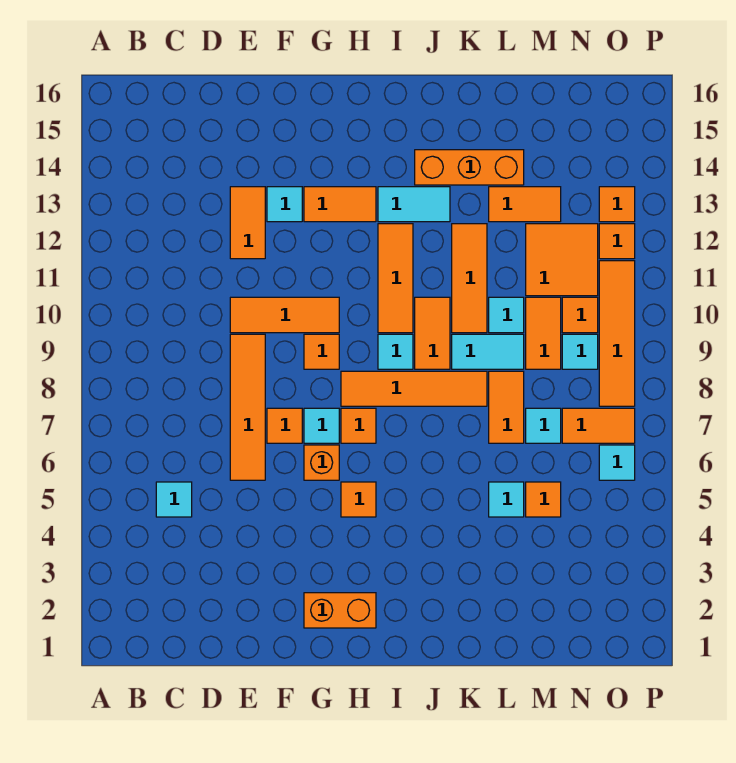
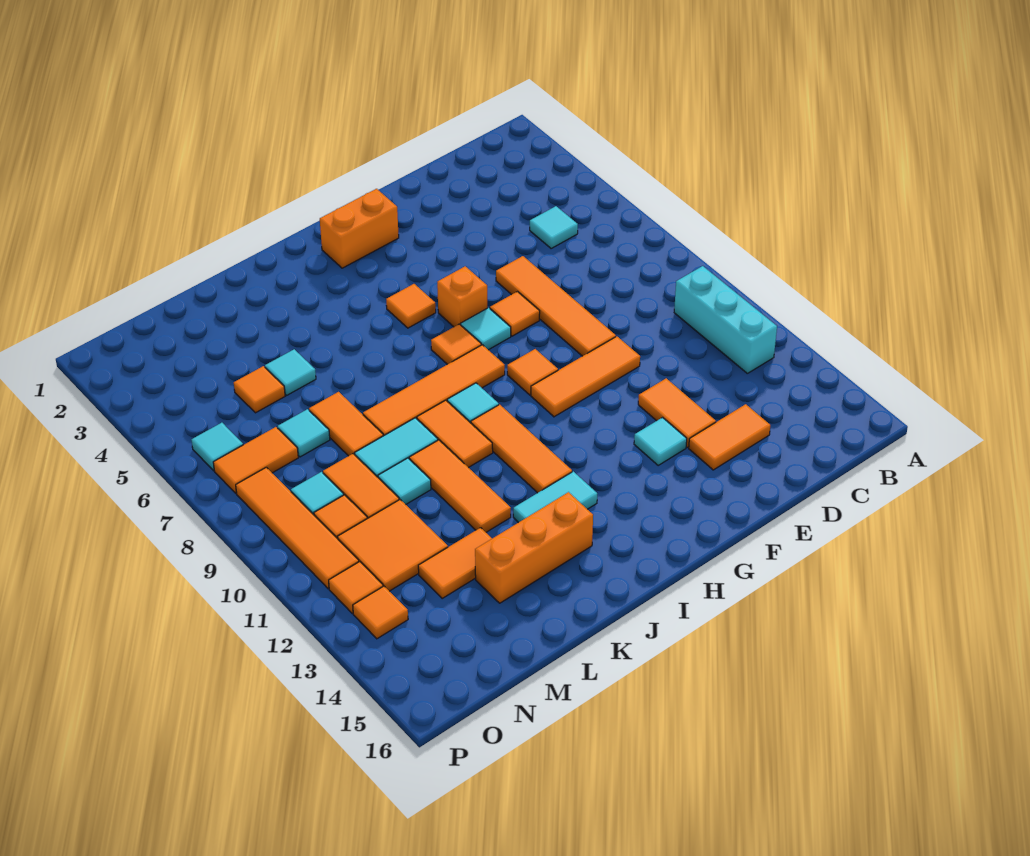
none -> cyan 1x3 brick [674,266,777,373]
orange 1x2 tile [304,187,376,222] -> orange 1x2 tile moved to [689,404,770,470]

